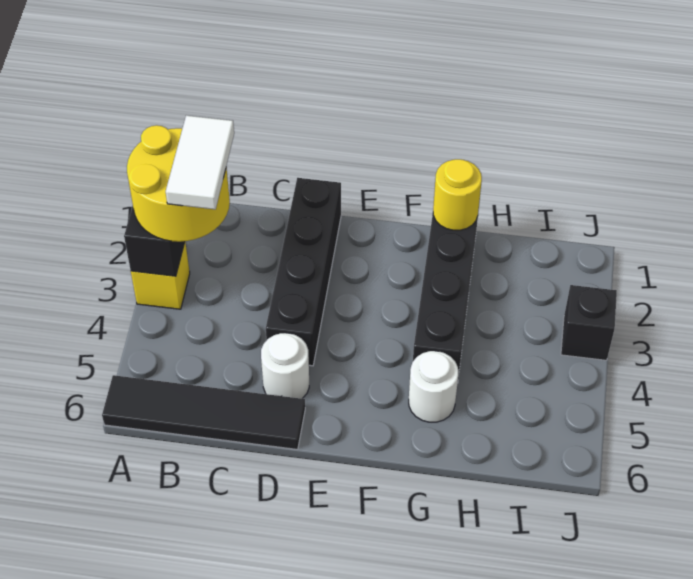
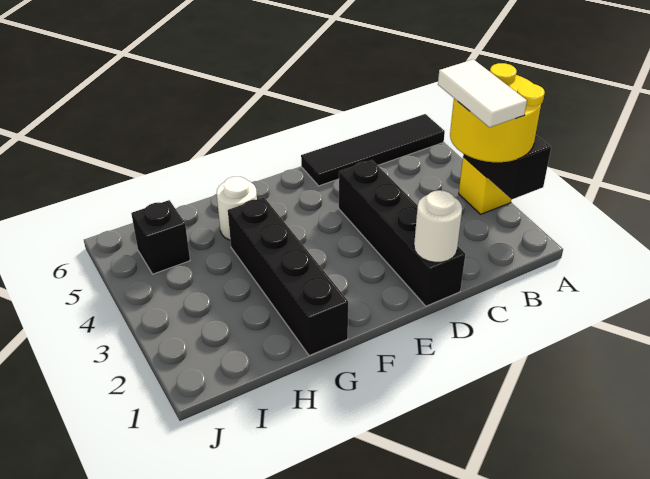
white 1x1 round brick [261,333,309,399] -> white 1x1 round brick moved to [414,190,462,262]
yellow 1x1 round brick [433,159,482,230] -> none
black 1x1 brick [561,285,617,360] -> black 1x1 brick moved to [131,200,190,274]

